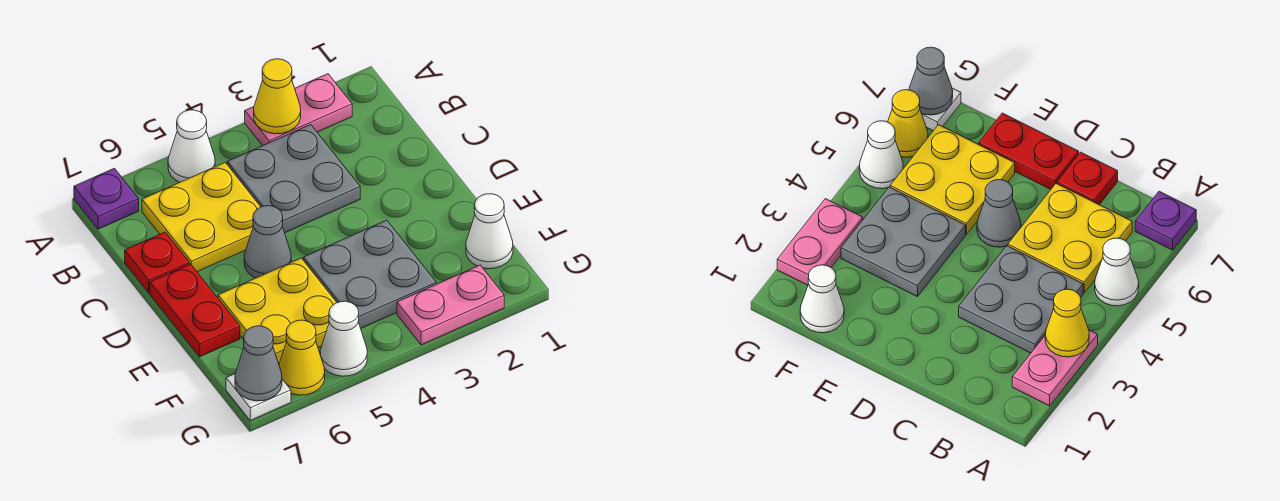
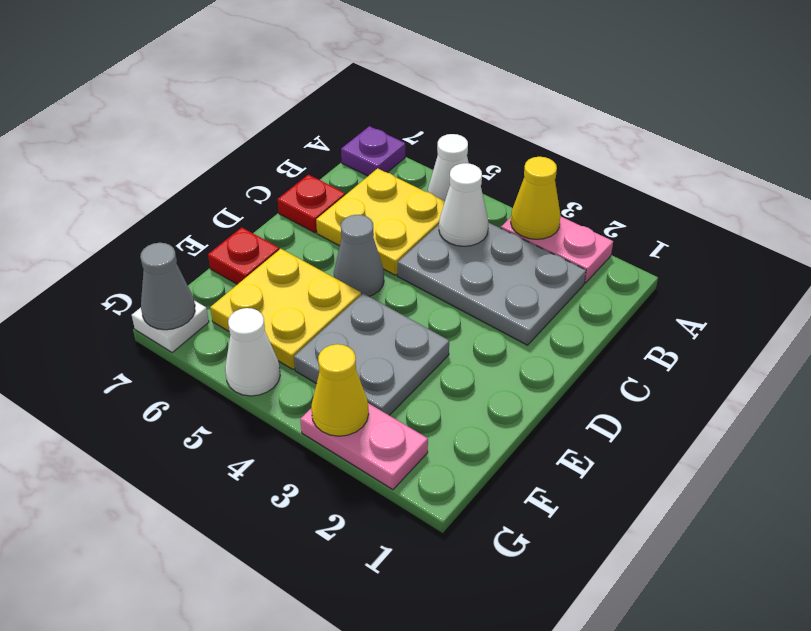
grey 2x2 plate [227,125,360,233] -> grey 2x3 plate [398,223,586,345]
red 1x2 plate [150,264,240,357] -> red 1x1 plate [208,228,279,284]
white 1x1 cone [466,194,513,269] -> white 1x1 cone moved to [439,163,489,246]
yellow 1x1 cone [279,320,325,395] -> yellow 1x1 cone moved to [311,344,369,436]

